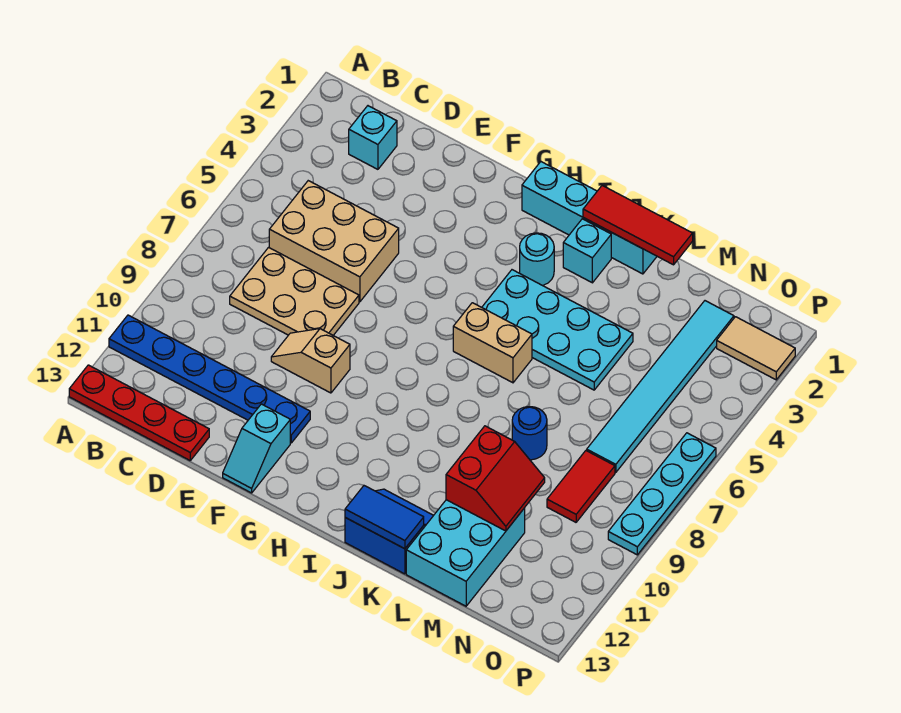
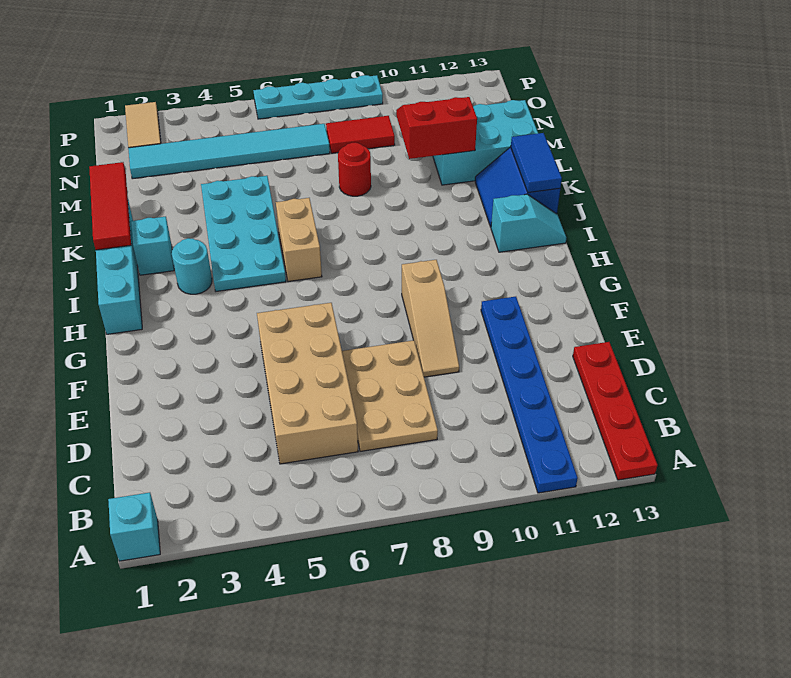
cyan 1x1 brick [349,106,397,169] -> cyan 1x1 brick moved to [108,493,160,561]
tan 2x3 brick [269,181,399,302] -> tan 2x4 brick [257,303,358,464]
tan 1x2 slope [271,329,350,393] -> tan 1x3 slope [402,260,459,377]
cyan 1x2 slope [223,404,290,493] -> cyan 1x2 slope moved to [491,194,566,252]
blue 1x1 round brick [512,407,547,460] -> red 1x1 round brick [338,143,371,196]

